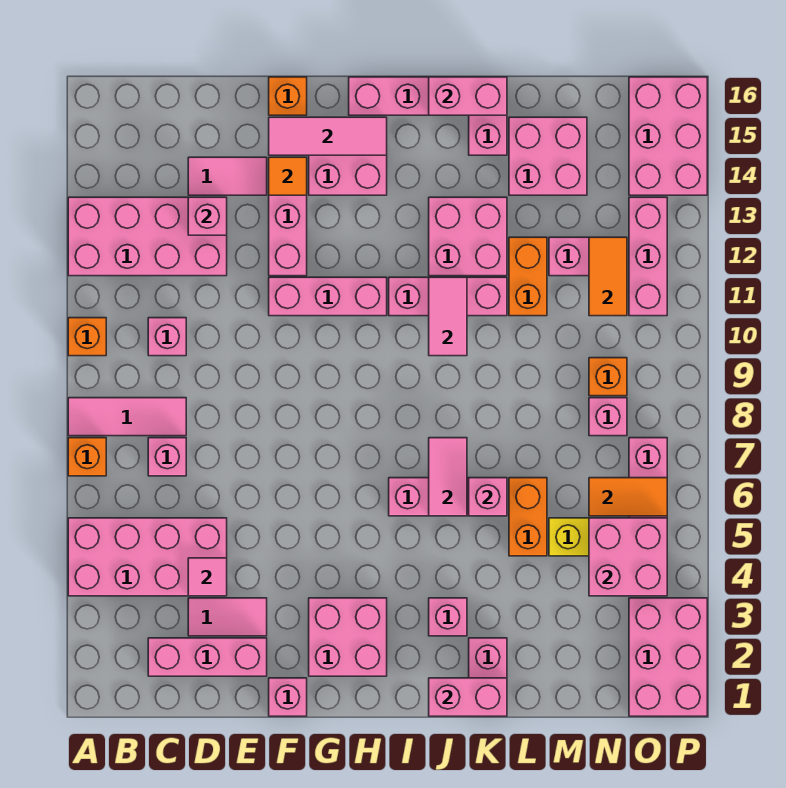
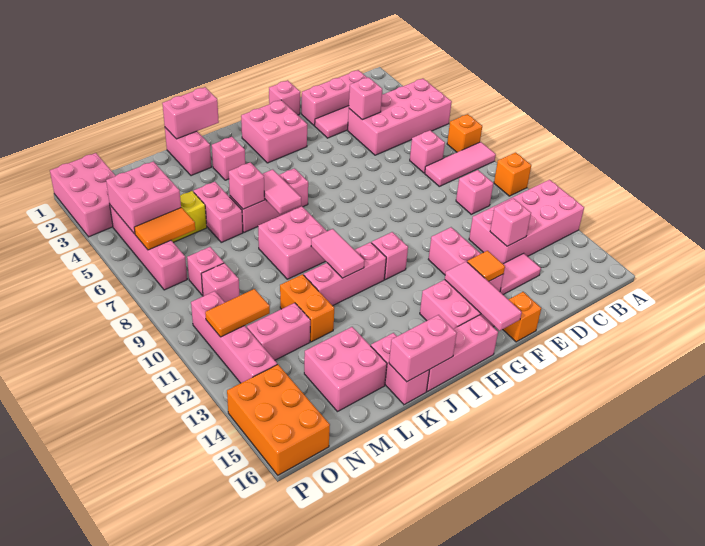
pink 1x1 tile [188,558,227,596] -> pink 1x1 brick [349,77,382,120]
pink 1x3 brick [269,277,387,316] -> pink 1x1 brick [372,232,408,280]
pink 1x3 tile [269,117,387,155] -> pink 1x3 tile turned to [445,261,522,331]
pink 2x2 brick [429,197,507,276] -> pink 2x2 brick moved to [258,206,327,279]
orange 1x2 brick [509,478,547,556] -> pink 1x2 brick [193,182,243,242]
orange 1x1 brick [589,358,627,396] -> pink 1x1 brick [201,263,239,302]
orange 1x2 tile [589,237,627,316] -> orange 1x2 tile turned to [205,289,270,337]
pink 1x3 brick [629,197,667,316] -> pink 1x4 brick [191,291,277,383]
pink 2x3 brick [629,77,707,195] -> orange 2x3 brick [227,364,330,475]

